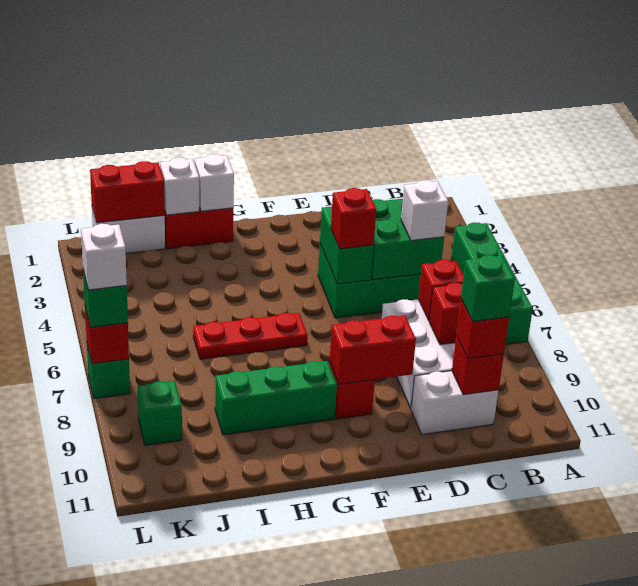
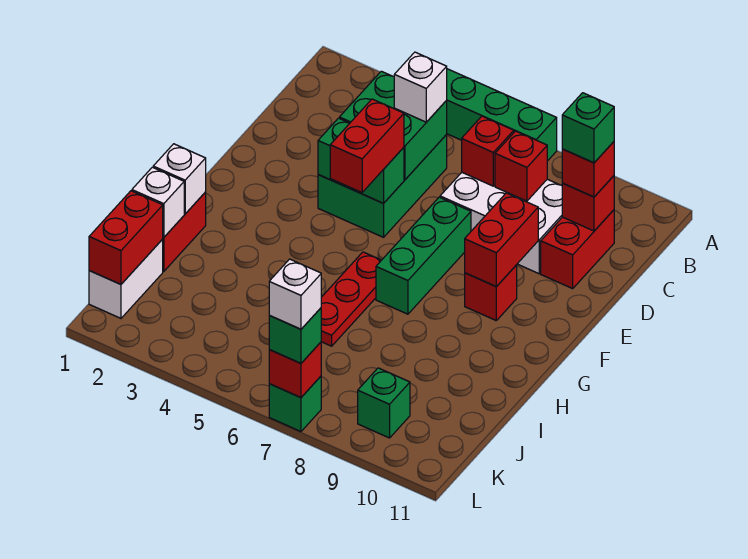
white 1x2 brick [411,371,499,435] -> red 1x2 brick [541,210,614,289]
red 1x1 brick [331,188,376,249] -> red 1x2 brick [330,99,404,192]
green 1x3 brick [215,361,337,435] -> green 1x3 brick moved to [376,197,471,314]

